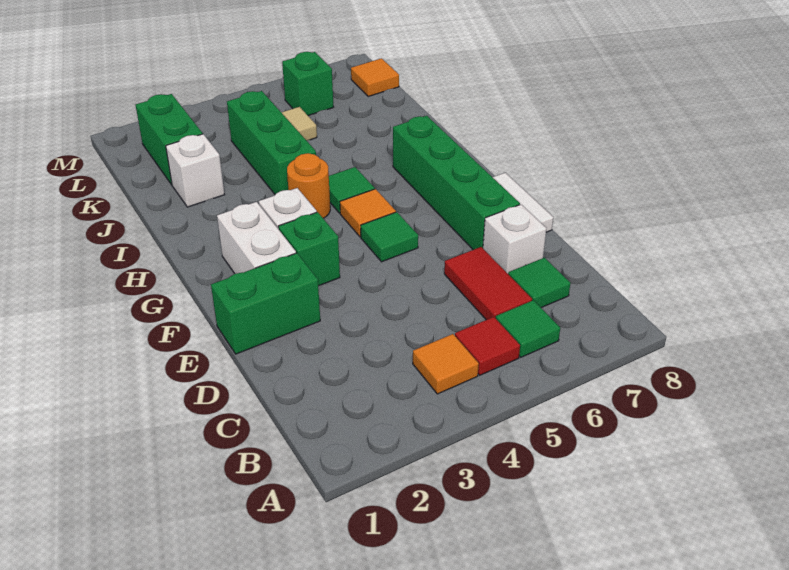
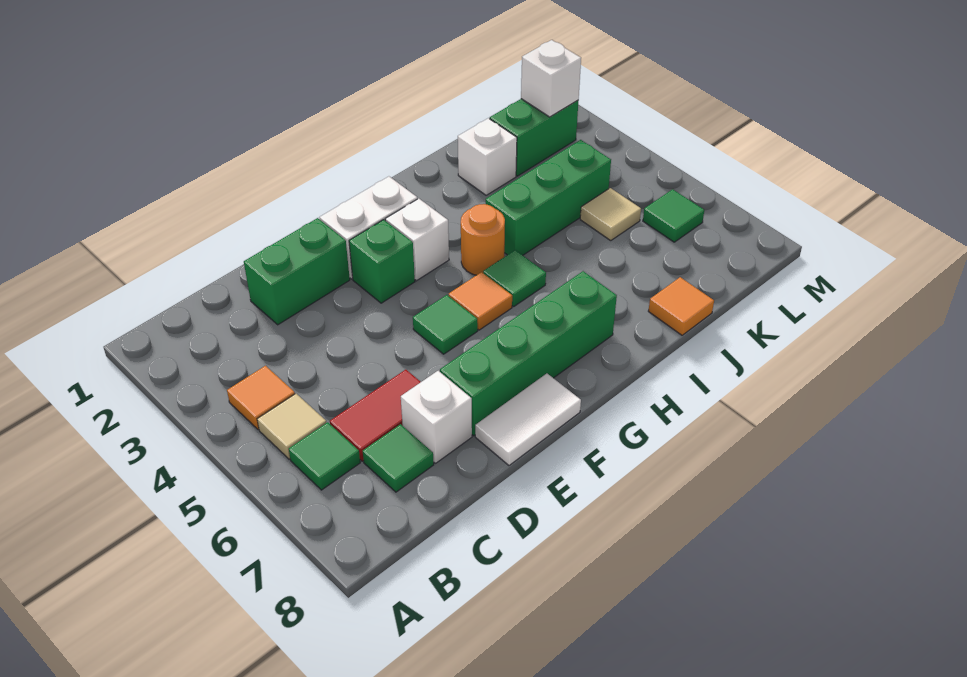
red 1x1 tile [455,317,520,375] -> tan 1x1 tile [257,394,326,459]
green 1x2 brick [211,253,320,354] -> green 1x2 brick turned to [244,218,350,325]
none -> white 1x1 brick [521,40,581,117]
green 1x1 brick [282,52,334,116] -> green 1x1 tile [643,189,704,242]
orange 1x1 tile [351,58,399,96] -> orange 1x1 tile moved to [648,277,714,335]

